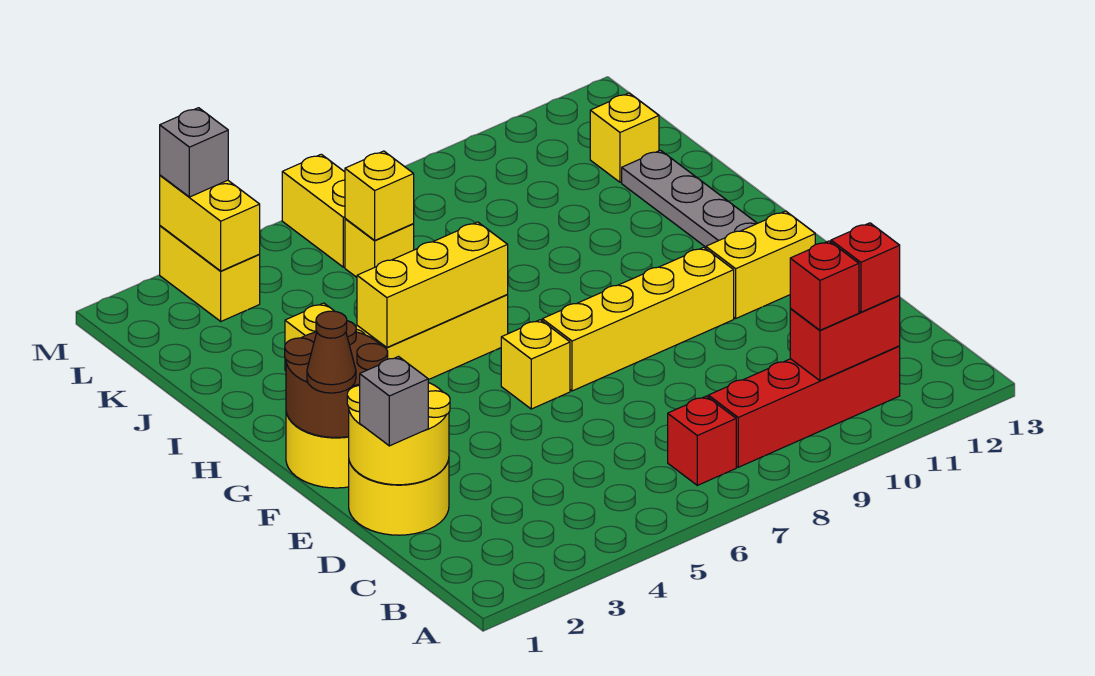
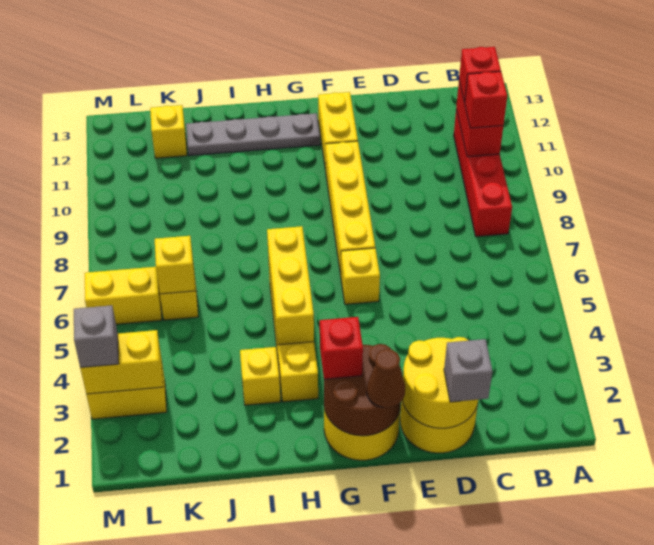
red 1x1 brick [668,396,736,485] -> red 1x1 brick moved to [320,317,363,379]

